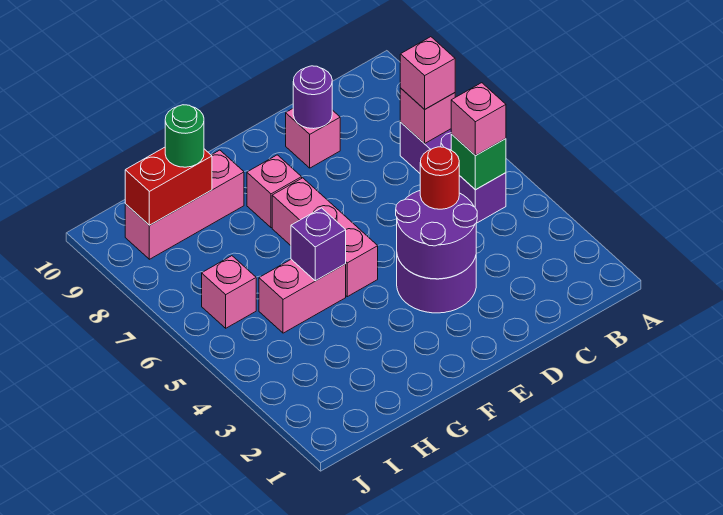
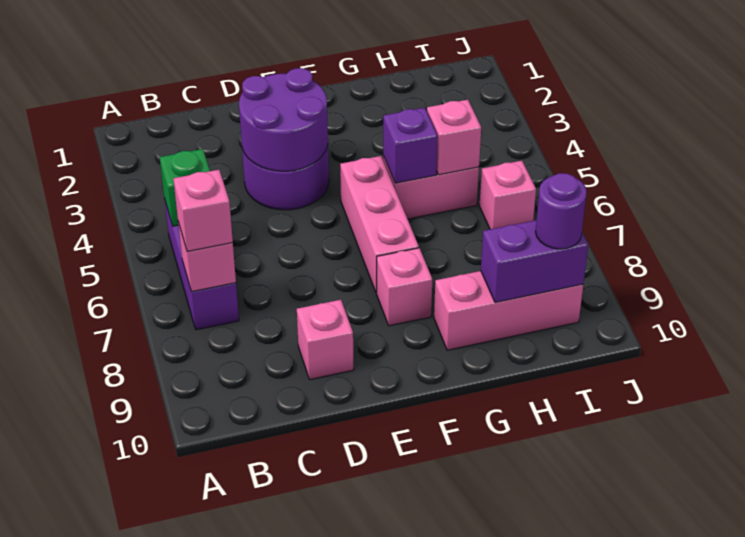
pink 1x1 brick [451,83,506,156] -> pink 1x1 brick moved to [427,100,481,175]
red 1x1 round brick [420,147,459,209] -> none
purple 1x1 round brick [293,66,332,129] -> purple 1x1 round brick moved to [535,173,587,249]
red 1x2 brick [125,147,212,225] -> purple 1x2 brick [481,220,588,302]
green 1x1 round brick [165,105,204,167] -> none

